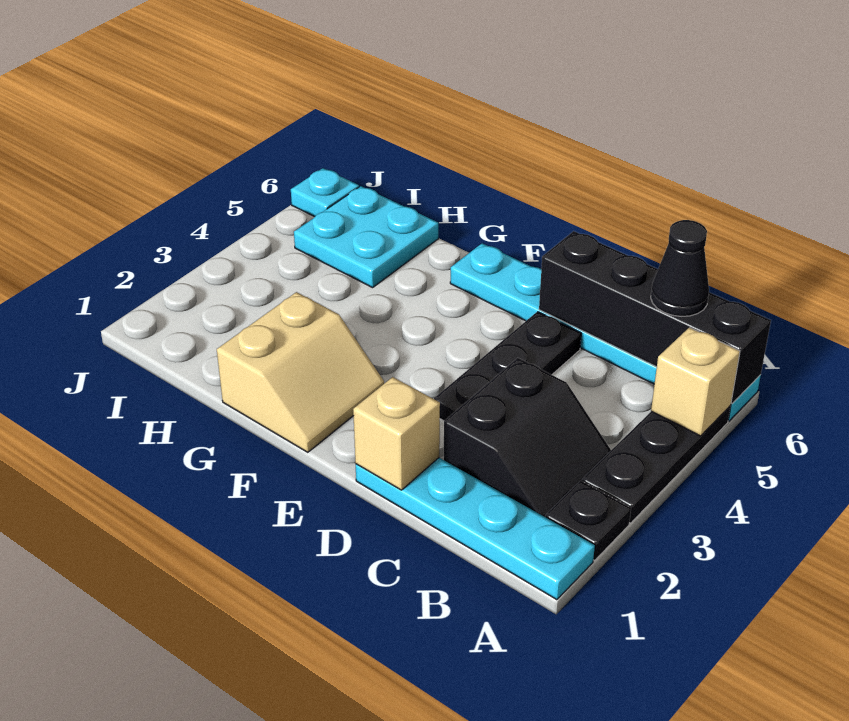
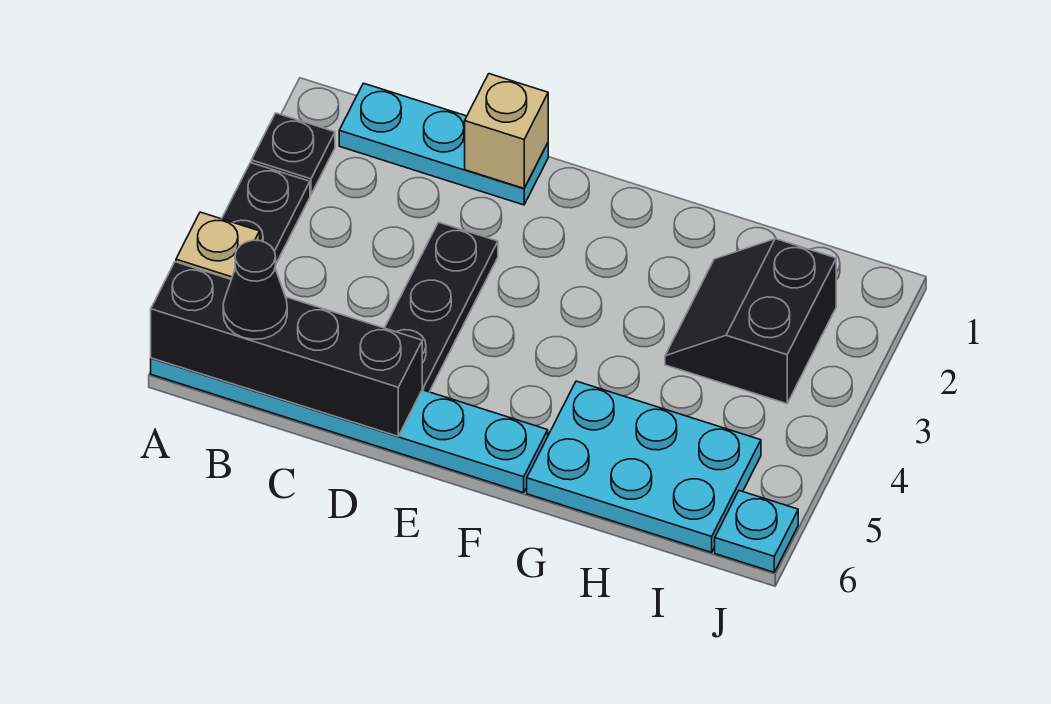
cyan 1x4 plate [356,458,595,600] -> cyan 1x3 plate [339,83,548,205]
black 2x2 slope [444,358,611,517] -> black 2x2 slope moved to [665,239,836,404]
tan 2x2 slope [217,292,384,452] -> none
cyan 2x2 plate [294,186,438,288] -> cyan 2x3 plate [527,381,761,552]

